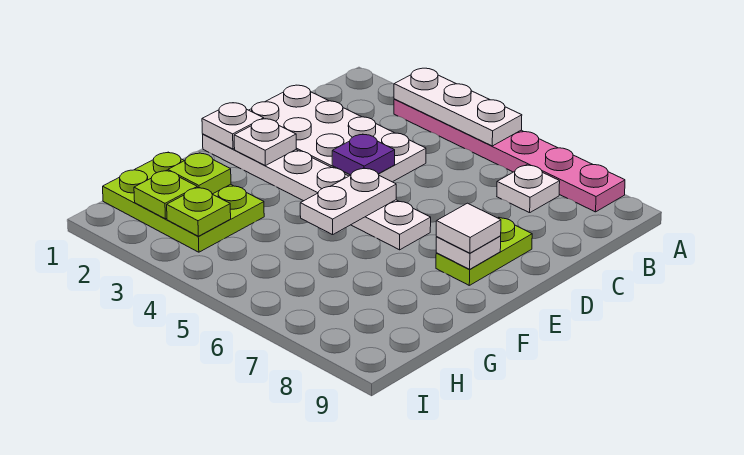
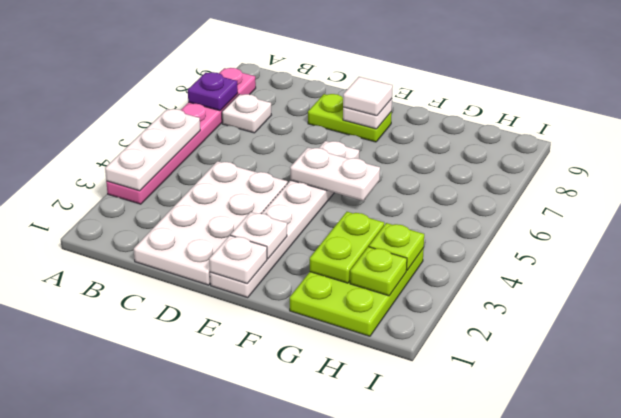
purple 1x1 plate [332,134,395,175] -> purple 1x1 plate moved to [188,72,238,111]
lime 1x1 plate [168,153,231,194] -> lime 1x2 plate [310,212,384,283]

